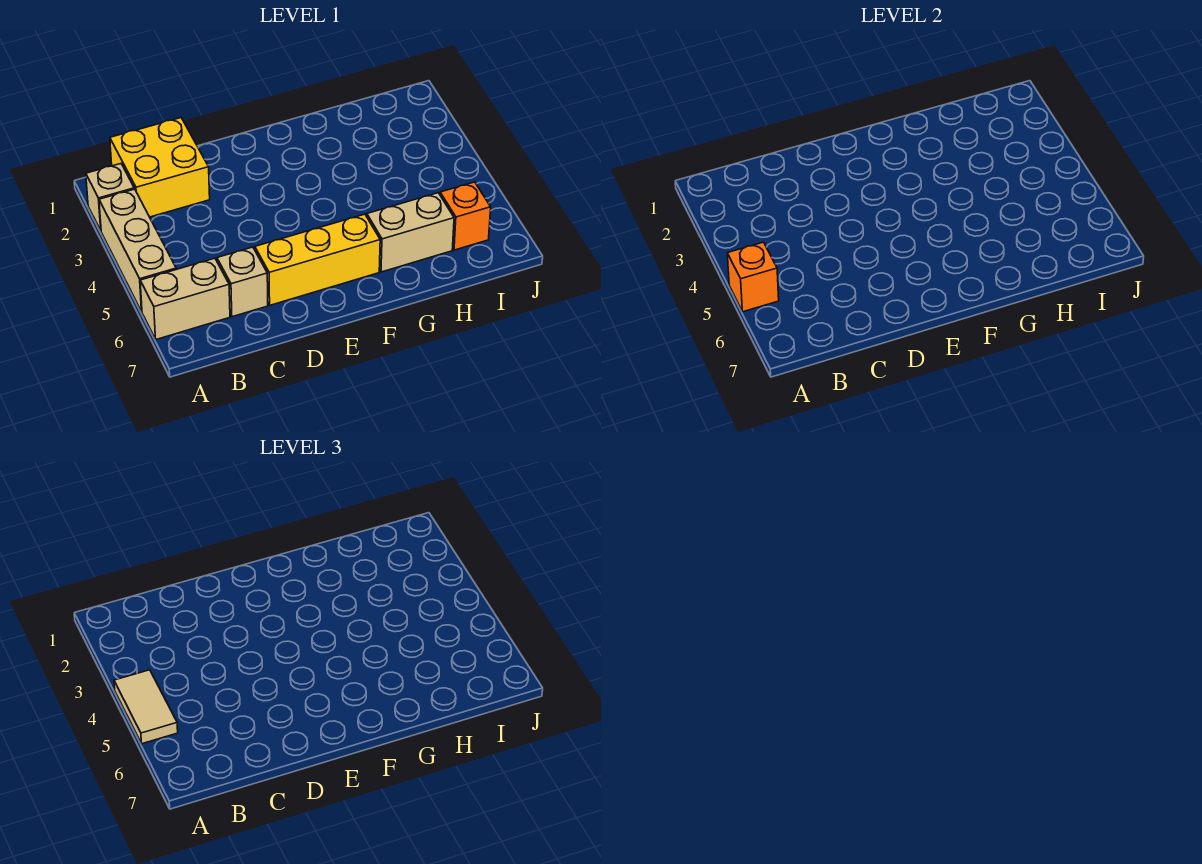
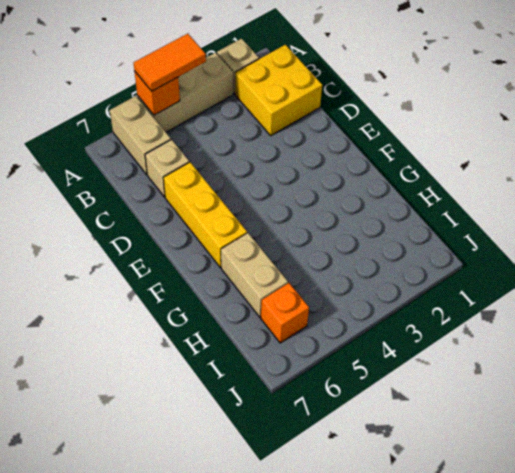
tan 1x2 tile [114,670,178,744] -> orange 1x2 tile [134,34,206,91]

